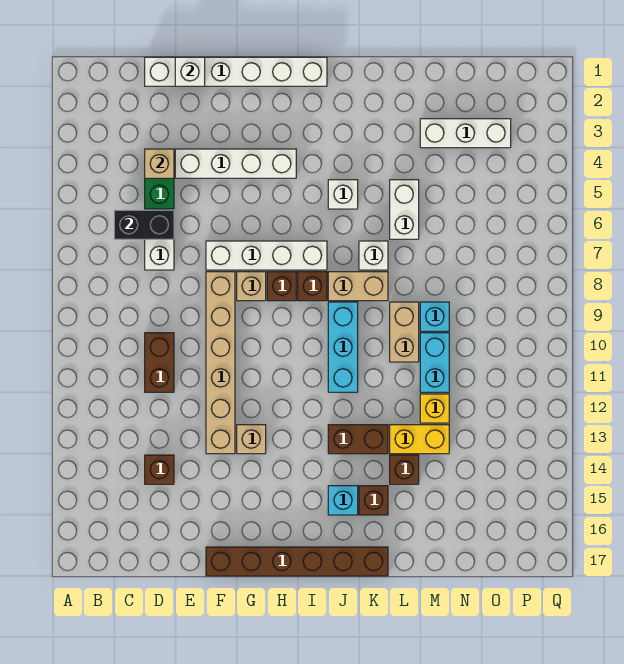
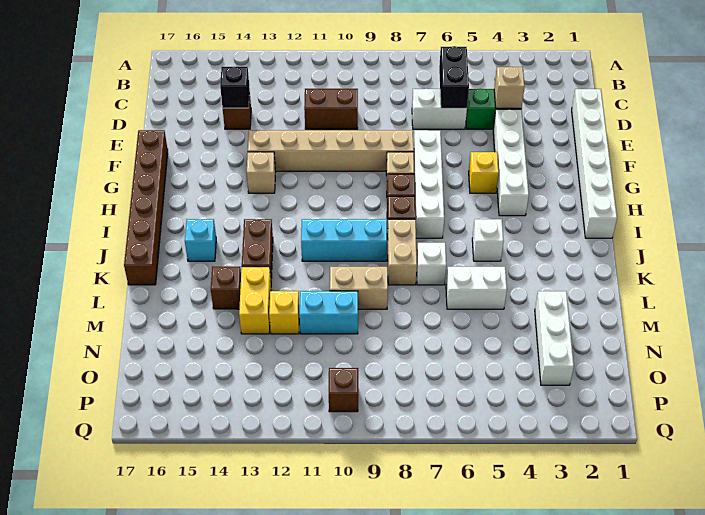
none -> black 1x1 brick [220,67,250,108]
white 1x1 brick [175,57,205,86] -> none
none -> yellow 1x1 brick [469,152,499,193]
brown 1x1 brick [359,486,388,515] -> brown 1x1 brick moved to [329,368,358,412]
cyan 1x1 brick [420,302,449,331] -> none

